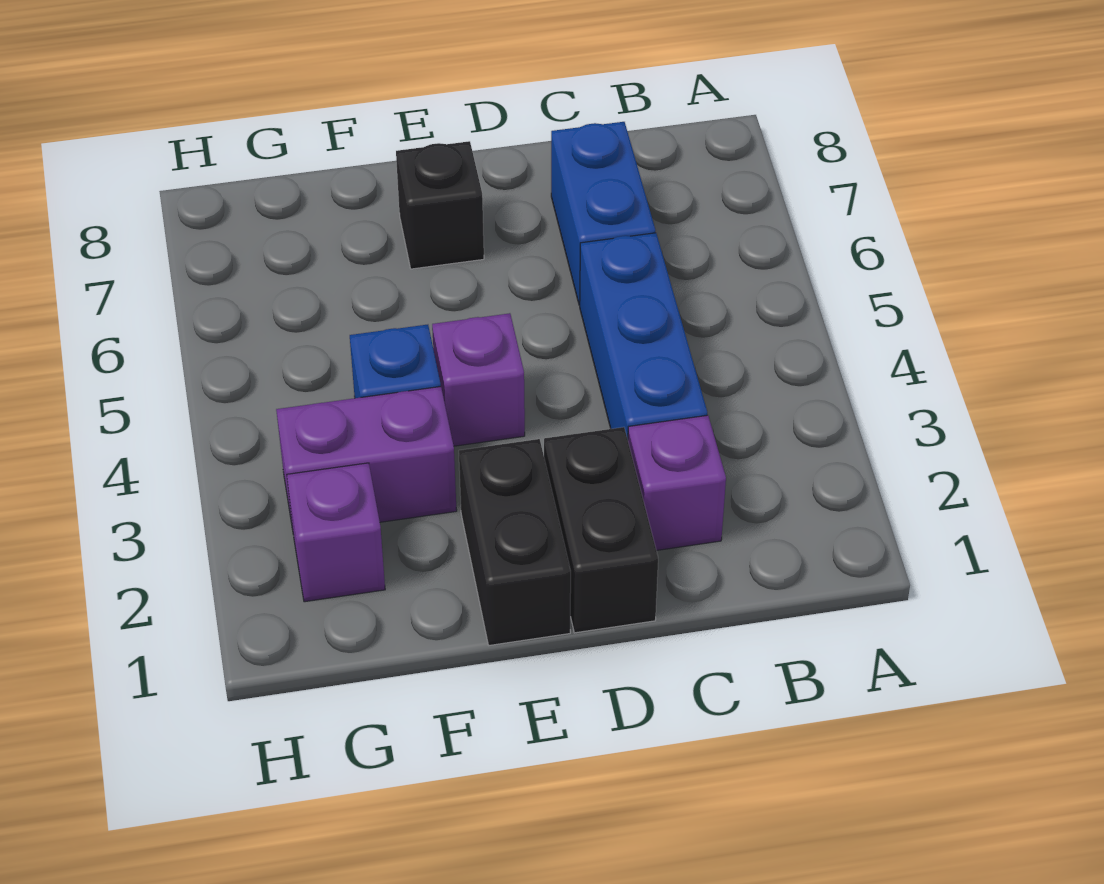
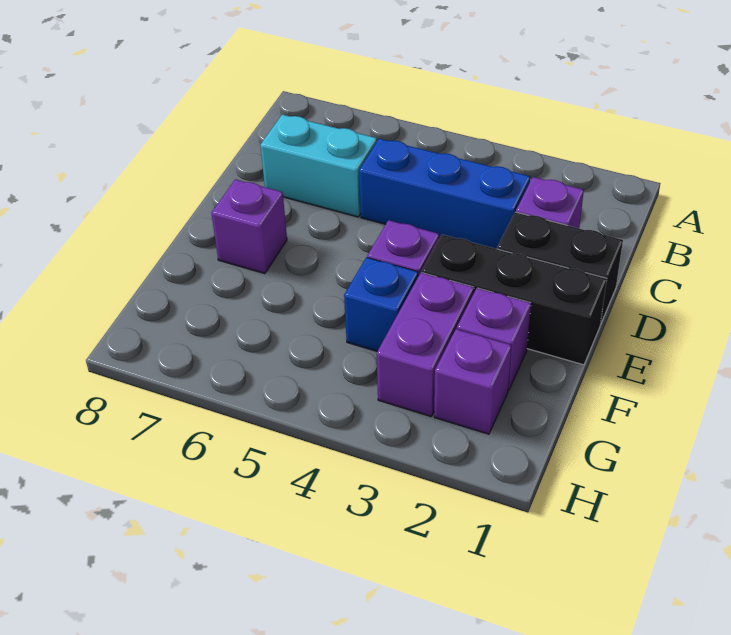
blue 1x2 brick [551,122,655,305] -> cyan 1x2 brick [260,114,377,217]
black 1x2 brick [459,439,571,645] -> black 1x3 brick [422,235,607,365]
black 1x1 brick [396,141,484,269] -> purple 1x1 brick [211,179,287,274]
none -> purple 1x1 brick [457,288,531,390]

